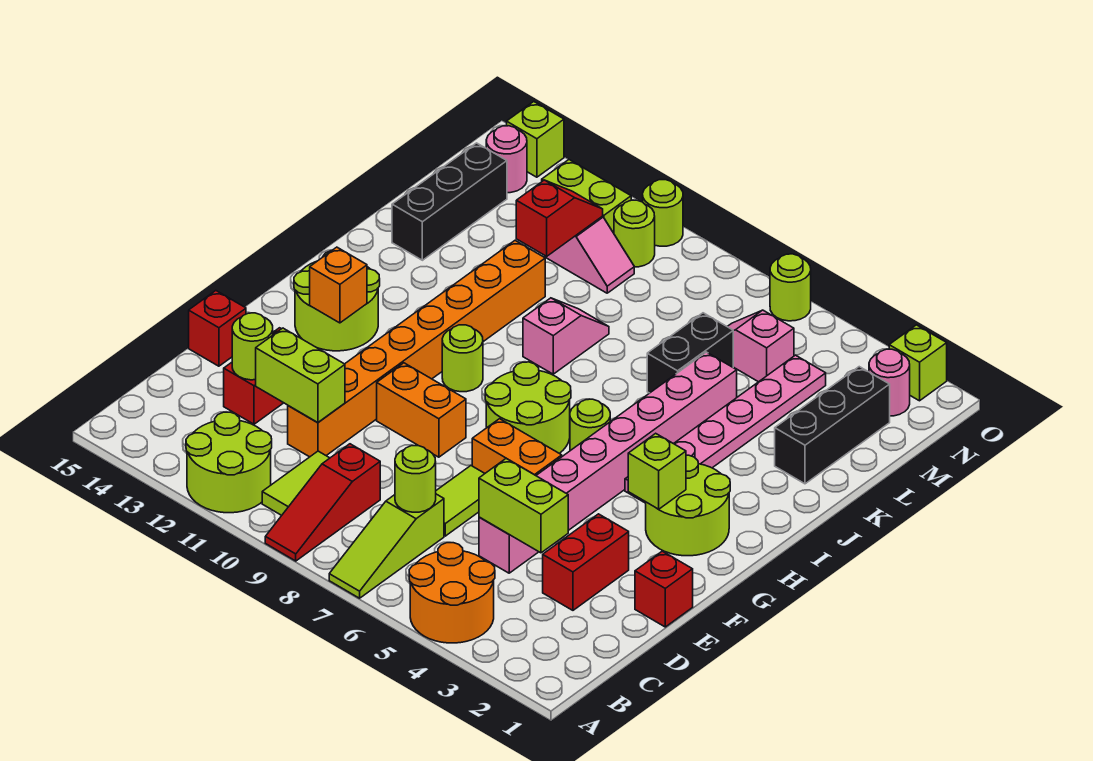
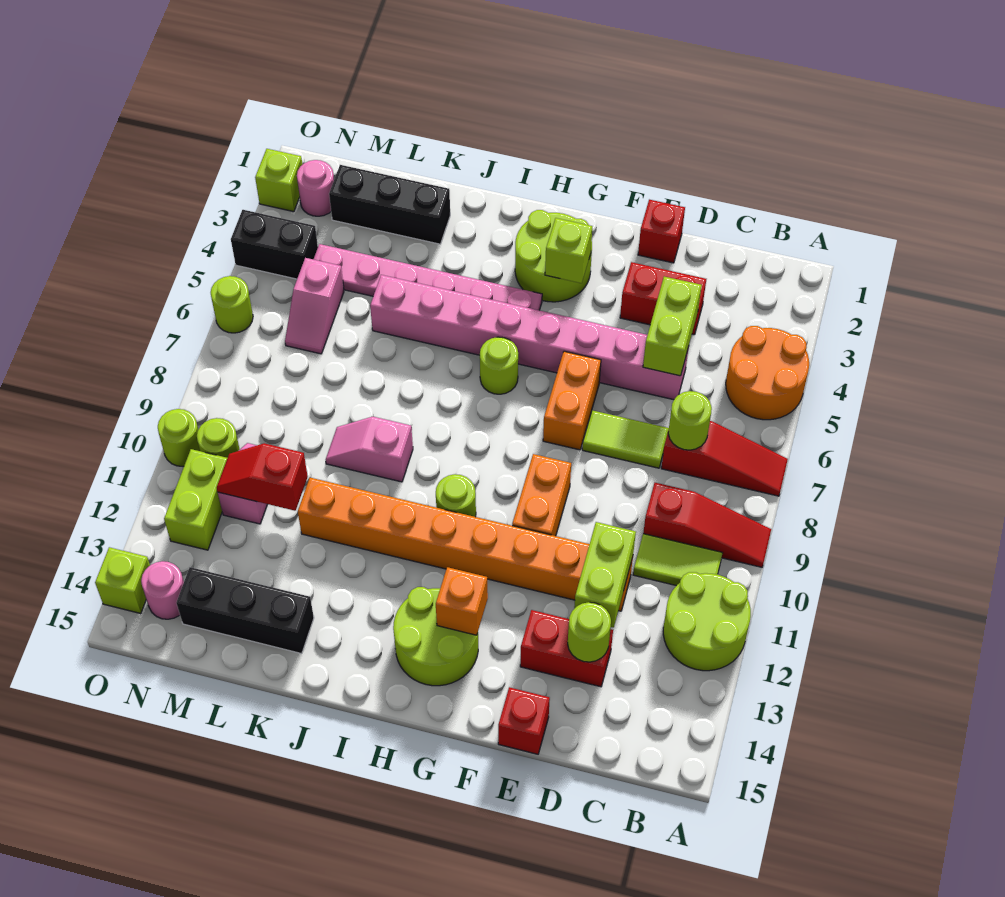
lime 1x3 slope [329,494,444,598] -> red 1x3 slope [661,421,788,496]
lime 2x2 round brick [485,362,571,453] -> none
black 1x2 brick [647,313,733,393] -> black 1x2 brick moved to [231,210,318,279]

